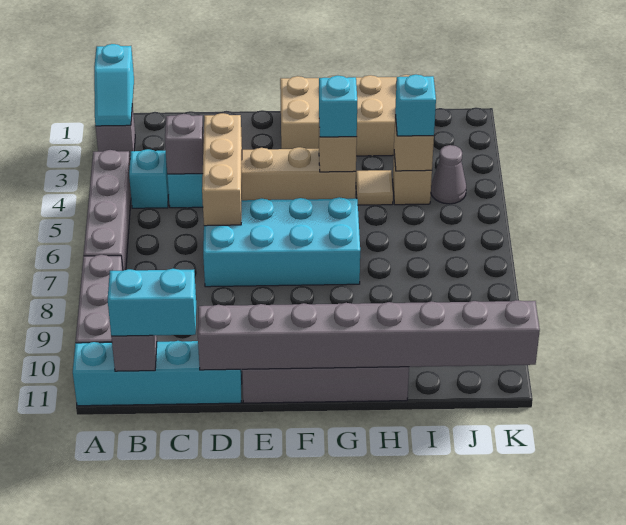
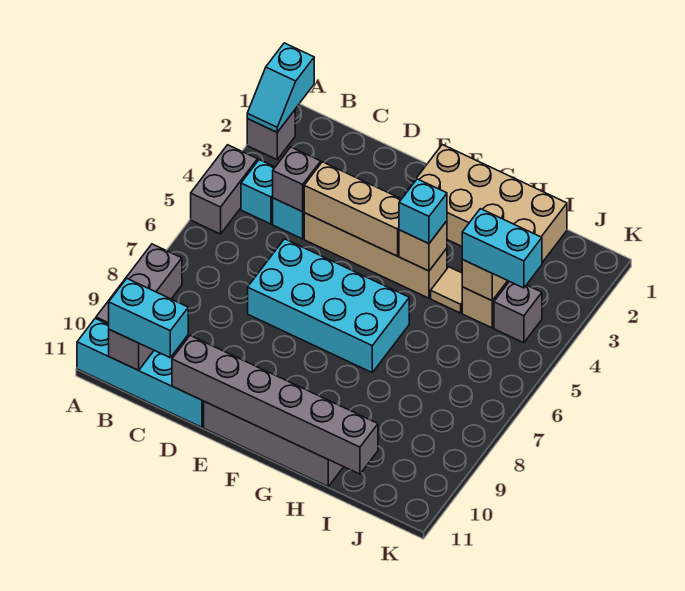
grey 1x4 brick [84,150,131,270] -> grey 1x2 brick [191,145,258,234]
tan 1x3 brick [202,113,242,226] -> tan 1x3 brick turned to [304,162,401,256]
grey 1x8 brick [198,300,540,370] -> grey 1x6 brick [172,336,378,474]
cyan 1x1 brick [395,74,436,136] -> cyan 1x2 brick [462,209,542,288]
grey 1x1 cone [431,145,466,204] -> grey 1x1 brick [494,281,542,343]

